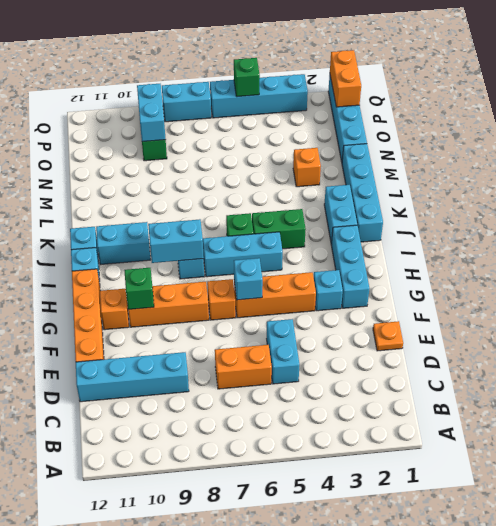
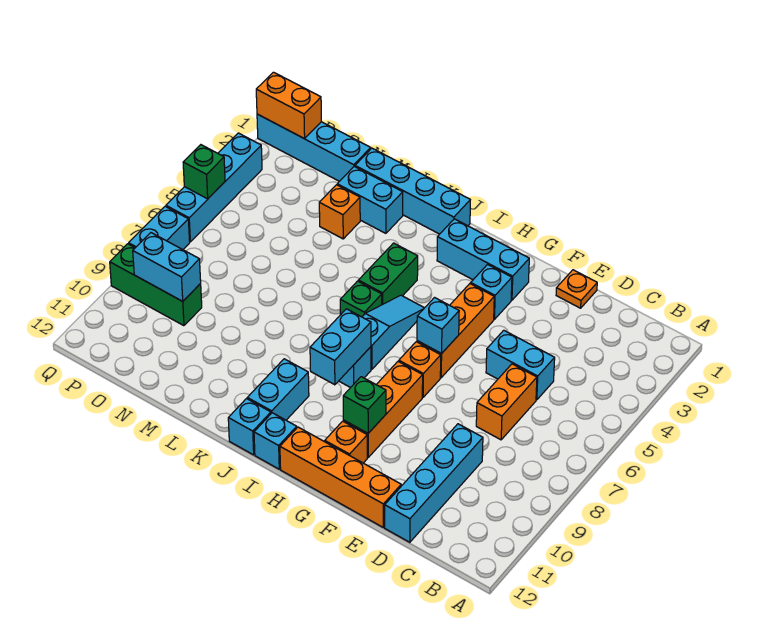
cyan 1x3 brick [203,232,283,277] -> cyan 1x3 slope [362,295,424,369]
cyan 1x2 brick [324,185,357,244] -> cyan 1x2 brick moved to [337,166,403,233]

